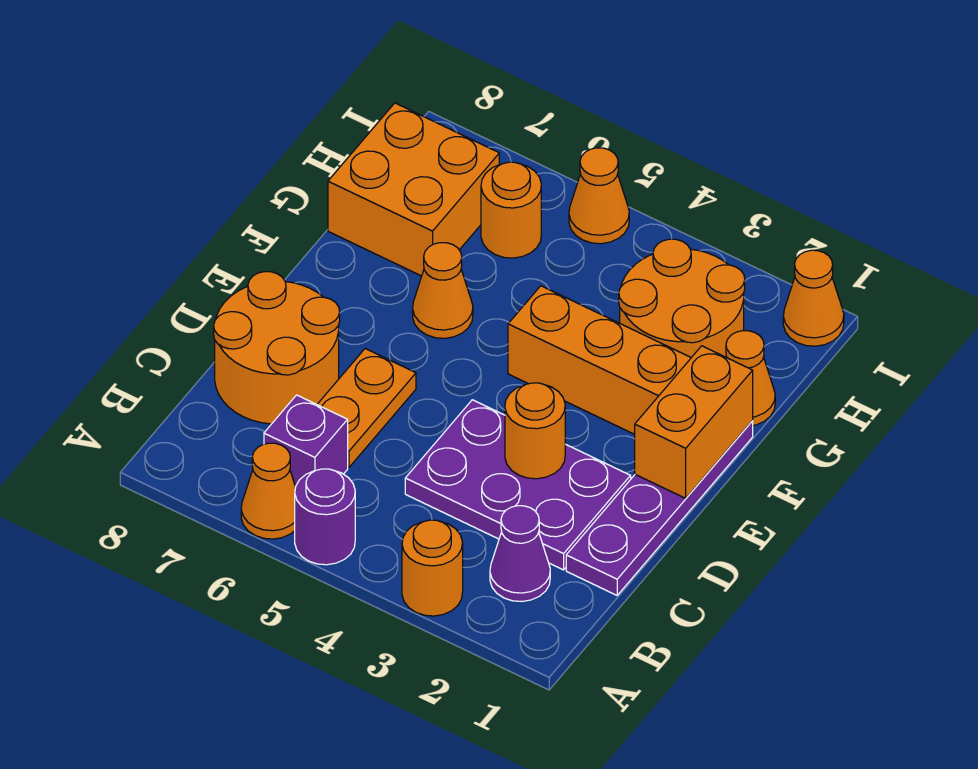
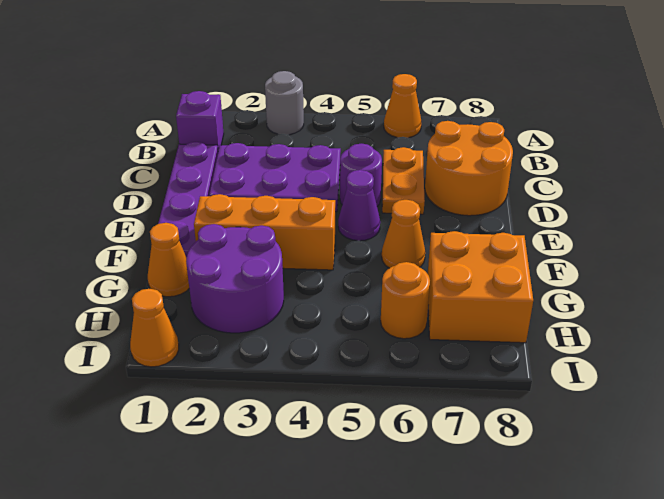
orange 1x1 round brick [402,520,463,616] -> grey 1x1 round brick [265,71,304,135]
purple 1x1 round brick [295,469,355,565] -> purple 1x1 round brick moved to [340,144,382,206]
purple 1x1 cone [490,506,550,602] -> purple 1x1 cone moved to [338,170,380,241]
purple 1x1 brick [264,395,348,487] -> purple 1x1 brick moved to [176,91,224,150]
orange 1x1 round brick [505,383,565,479] -> none
orange 1x2 brick [635,346,753,498] -> none
orange 2x2 round brick [619,239,745,358] -> purple 2x2 round brick [186,224,284,333]
orange 1x1 cone [569,148,629,244] -> none

